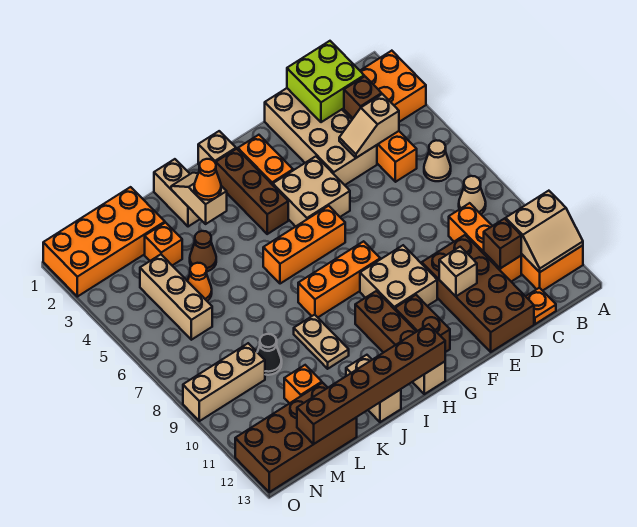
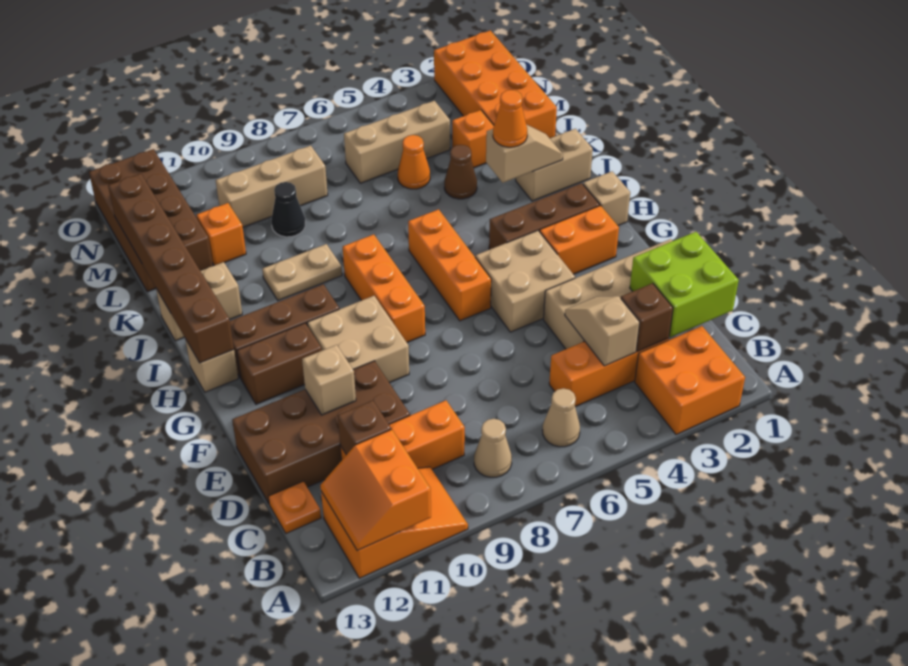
tan 2x2 slope [506,191,583,272] -> orange 2x2 slope [320,429,431,551]
tan 1x3 brick [183,343,265,421] -> tan 1x3 brick turned to [216,146,328,227]

